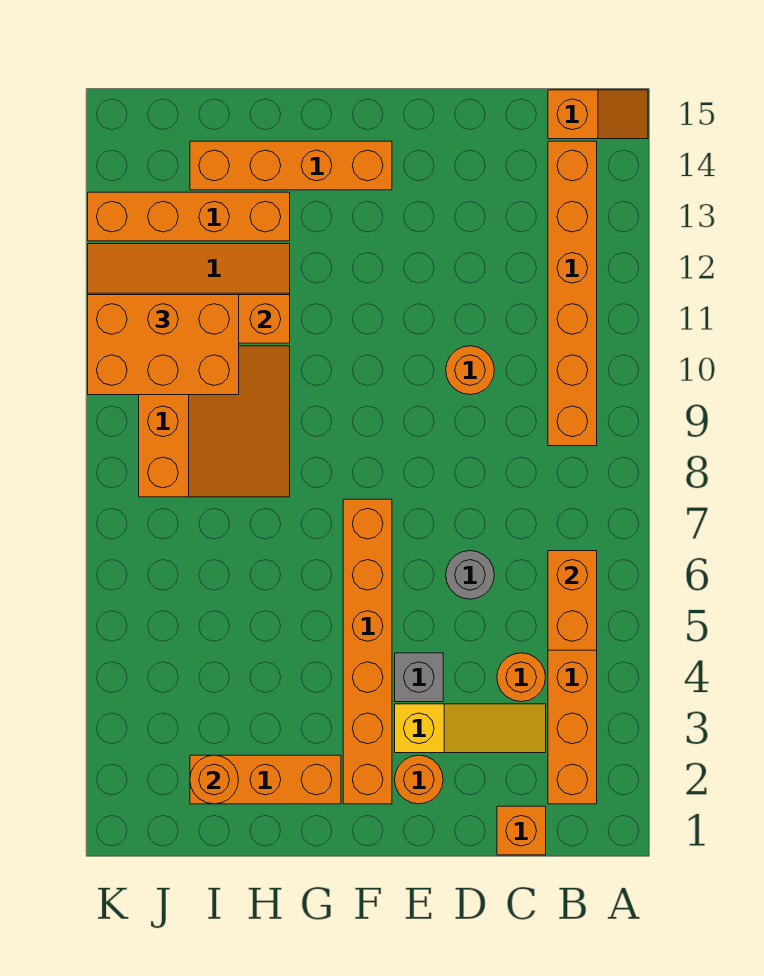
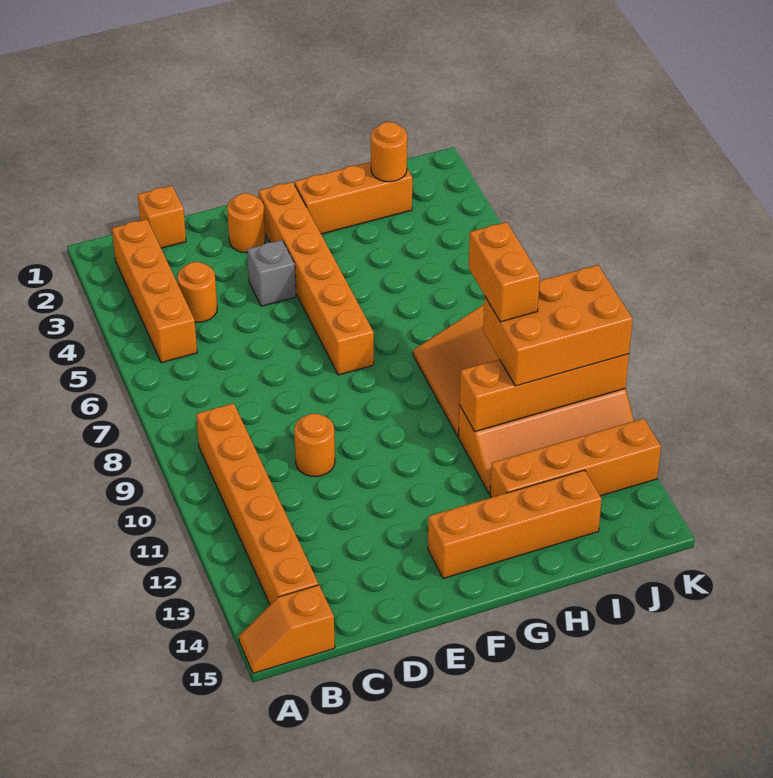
orange 1x2 brick [548,551,597,650] -> orange 1x2 brick moved to [469,222,540,322]
yellow 1x3 slope [395,704,546,753] -> none
grey 1x1 round brick [446,551,494,599] -> none

